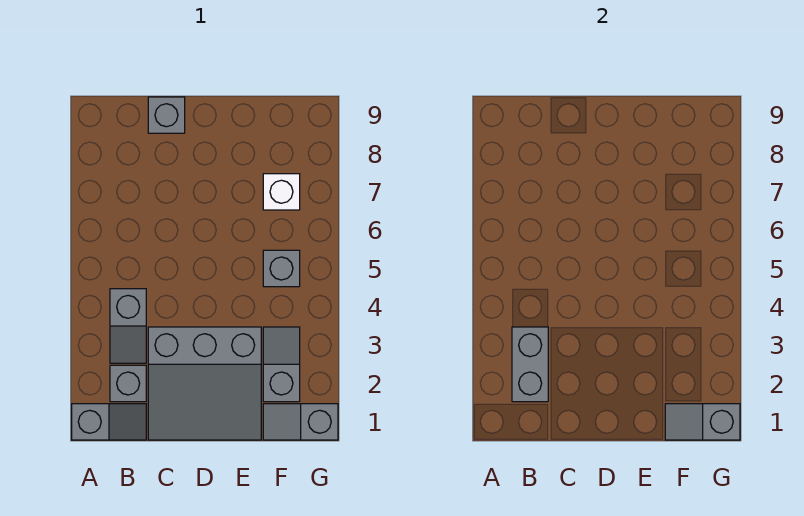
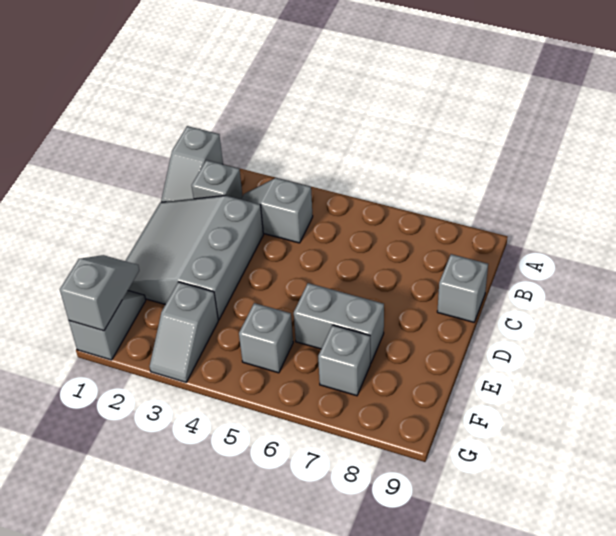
grey 1x2 brick [512,327,548,402] -> grey 1x2 brick moved to [294,283,384,363]
grey 1x2 slope [263,327,300,402] -> grey 1x2 slope turned to [150,282,218,382]
white 1x1 brick [263,174,300,210] -> grey 1x1 brick [318,325,370,396]

